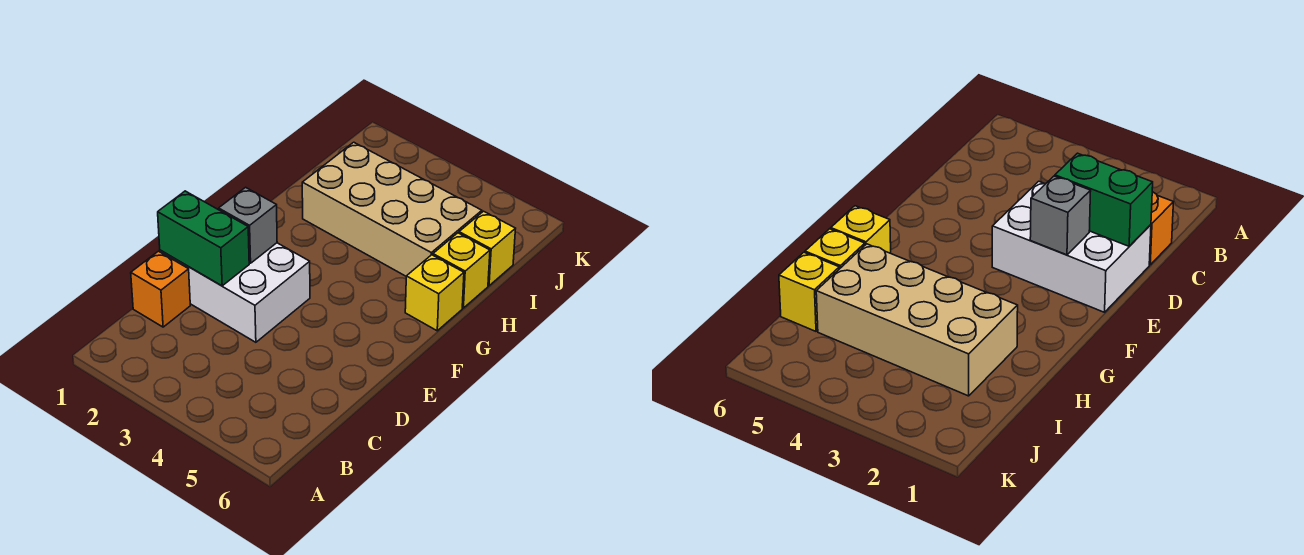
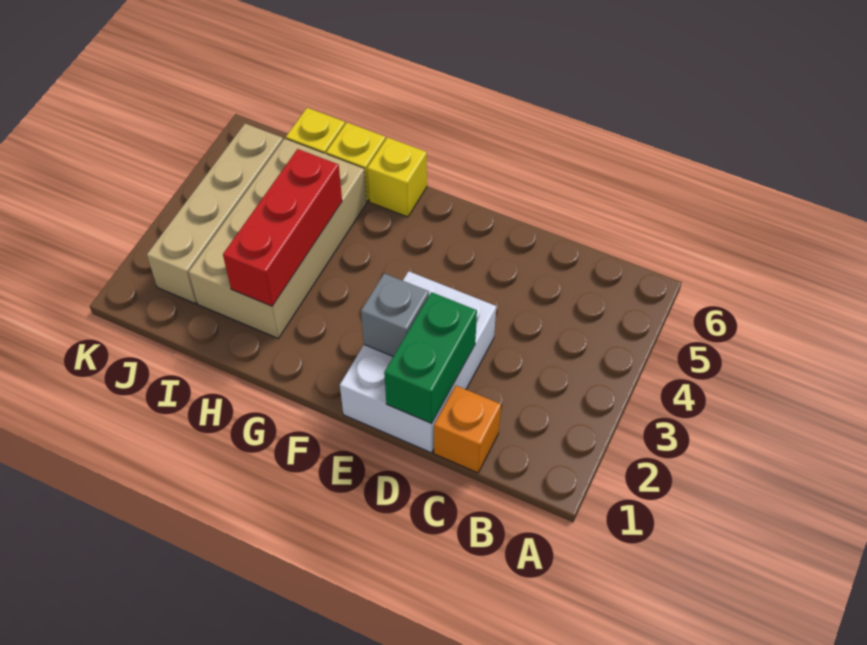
none -> red 1x3 brick [223,149,342,306]
none -> tan 1x4 brick [147,124,283,303]

